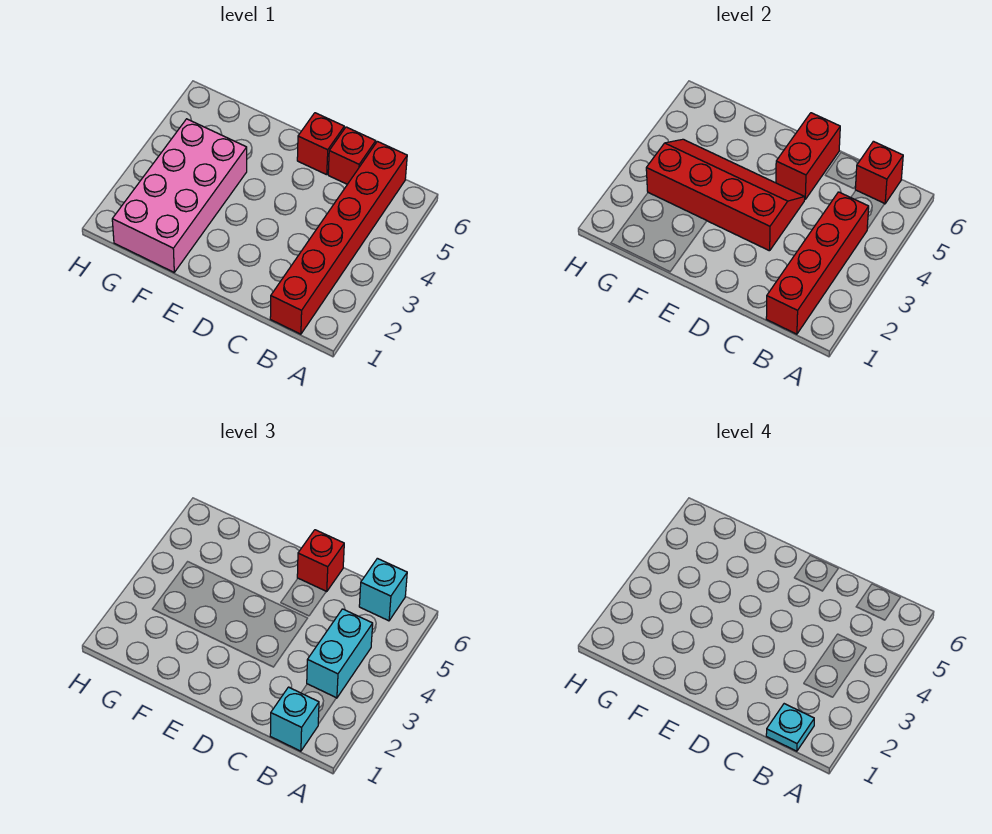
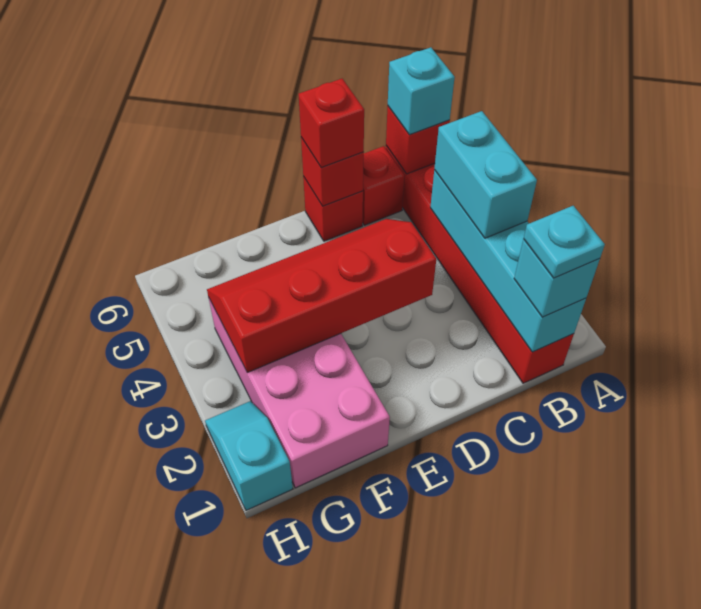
red 1x4 brick [766,192,869,334] -> cyan 1x4 brick [430,170,586,352]
red 1x2 brick [776,113,840,199] -> red 1x1 brick [301,137,364,206]
none -> cyan 1x2 slope [205,401,293,510]

